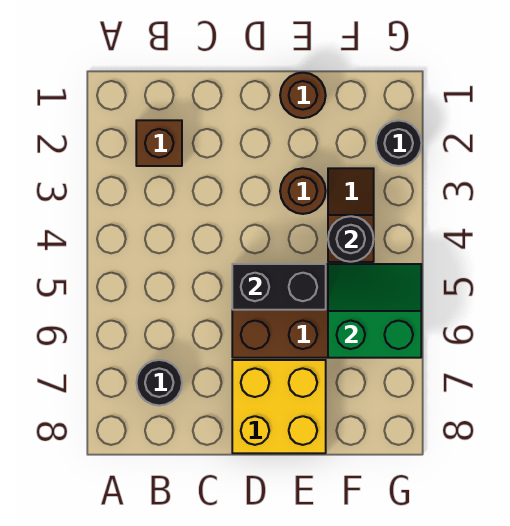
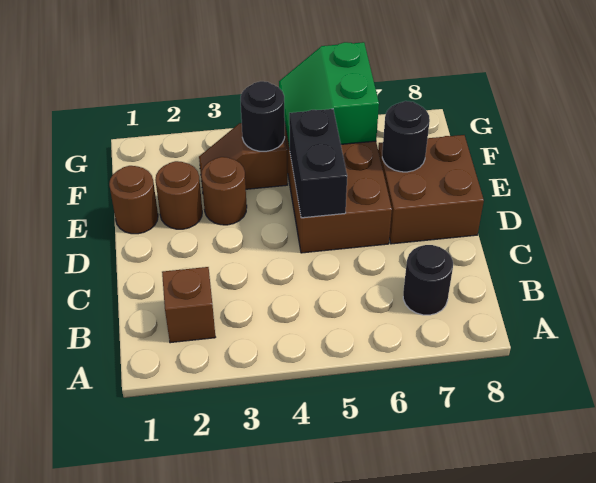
yellow 2x2 brick [232,360,326,453] -> brown 2x2 brick [378,135,484,244]
none -> brown 1x1 round brick [155,161,202,229]
black 1x1 round brick [376,120,421,166] -> black 1x1 round brick moved to [382,101,430,172]

